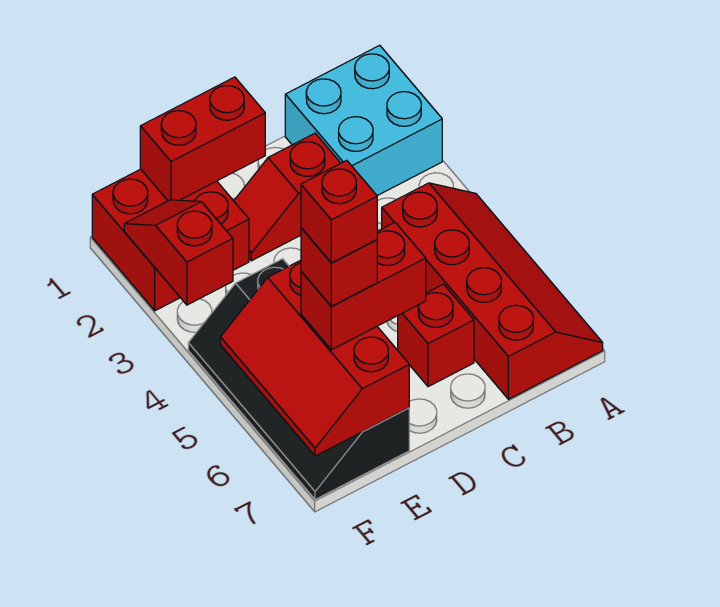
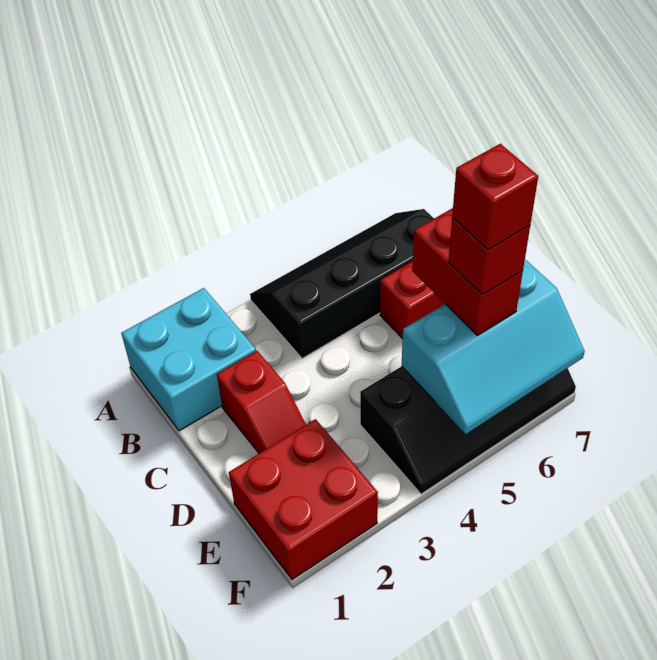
red 2x4 slope [382,183,603,399] -> black 2x4 slope [250,209,434,358]
red 1x2 brick [140,77,265,201] -> none
red 2x3 slope [220,260,409,456] -> cyan 2x3 slope [402,260,585,434]
red 1x2 slope [124,200,233,305] -> none

